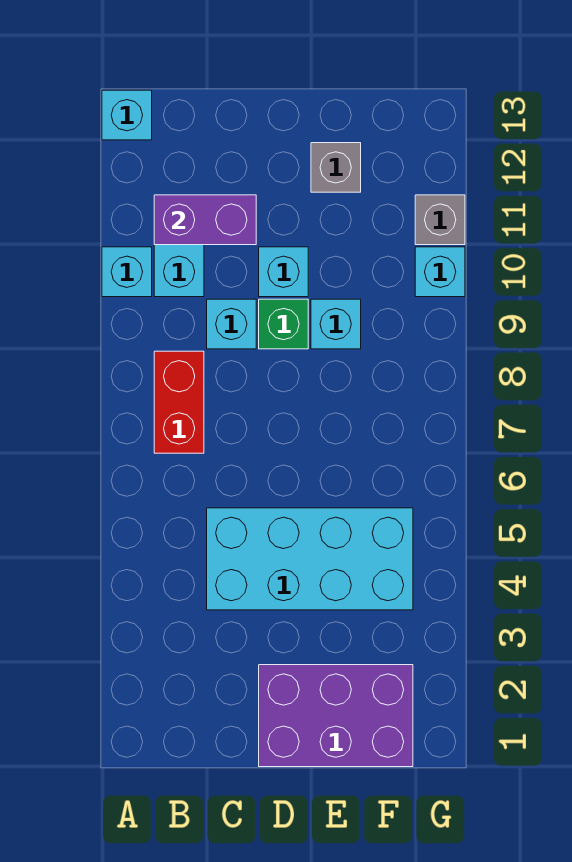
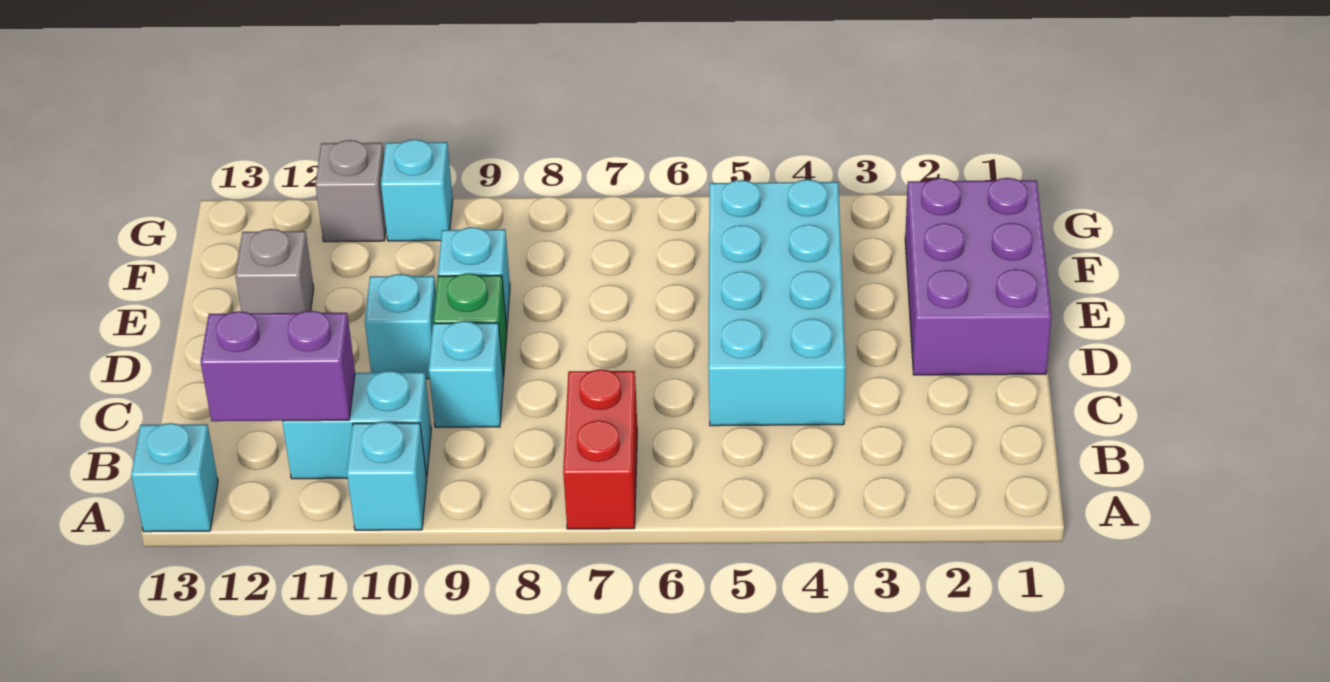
red 1x2 brick [154,351,204,453] -> red 1x2 brick turned to [563,369,637,529]
purple 1x2 brick [154,195,256,245] -> purple 1x2 brick turned to [201,311,355,421]

